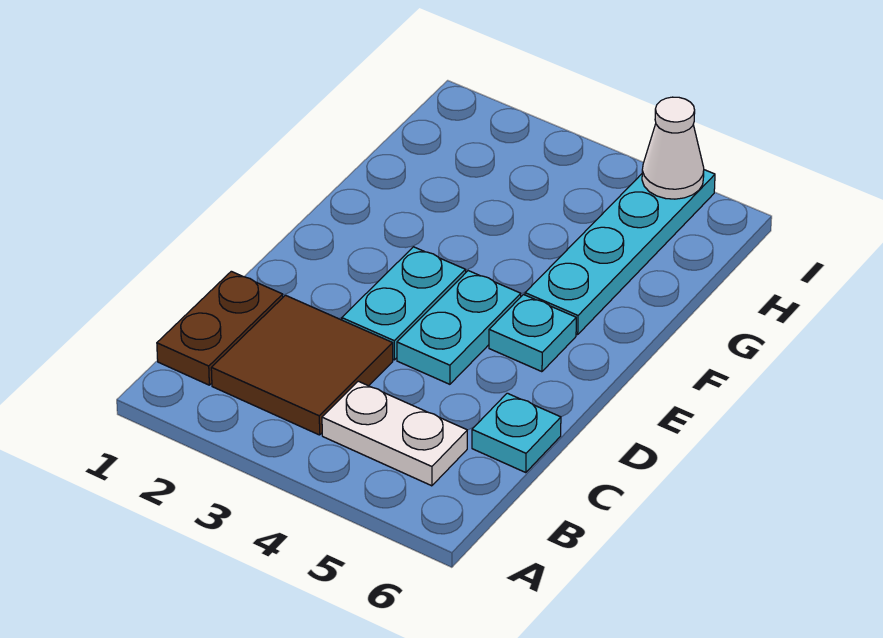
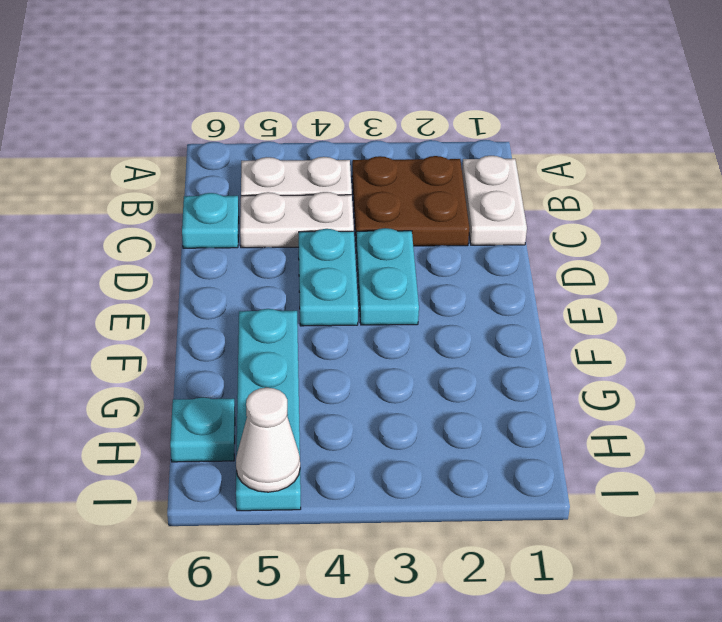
brown 1x2 plate [157,271,283,385] -> white 1x2 plate [462,156,527,245]
brown 2x2 tile [211,295,393,435] -> brown 2x2 plate [352,156,469,246]
none -> white 1x2 plate [240,192,354,248]
cyan 1x1 plate [489,295,576,372] -> cyan 1x1 plate moved to [170,398,235,462]

